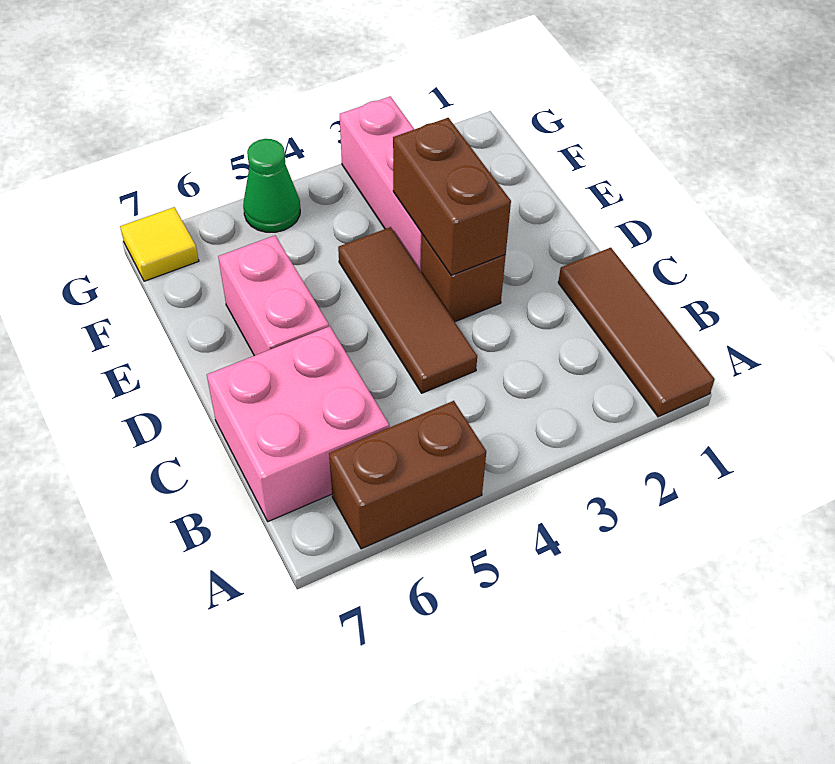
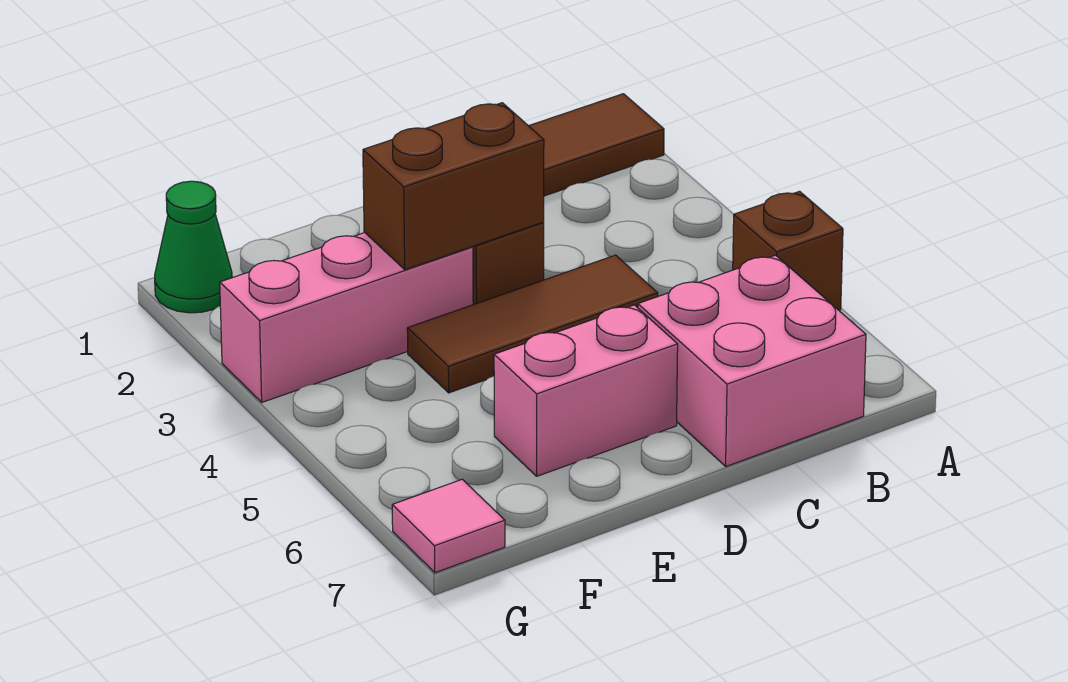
brown 1x2 brick [329,401,486,549] -> brown 1x1 brick [733,191,843,310]
green 1x1 cone [243,139,300,232] -> green 1x1 cone moved to [155,181,232,313]
yellow 1x1 tile [120,207,199,281] -> pink 1x1 tile [392,479,505,573]

